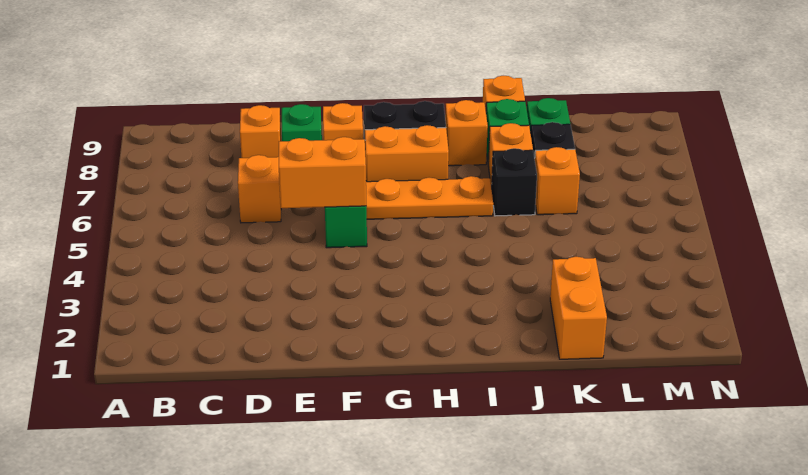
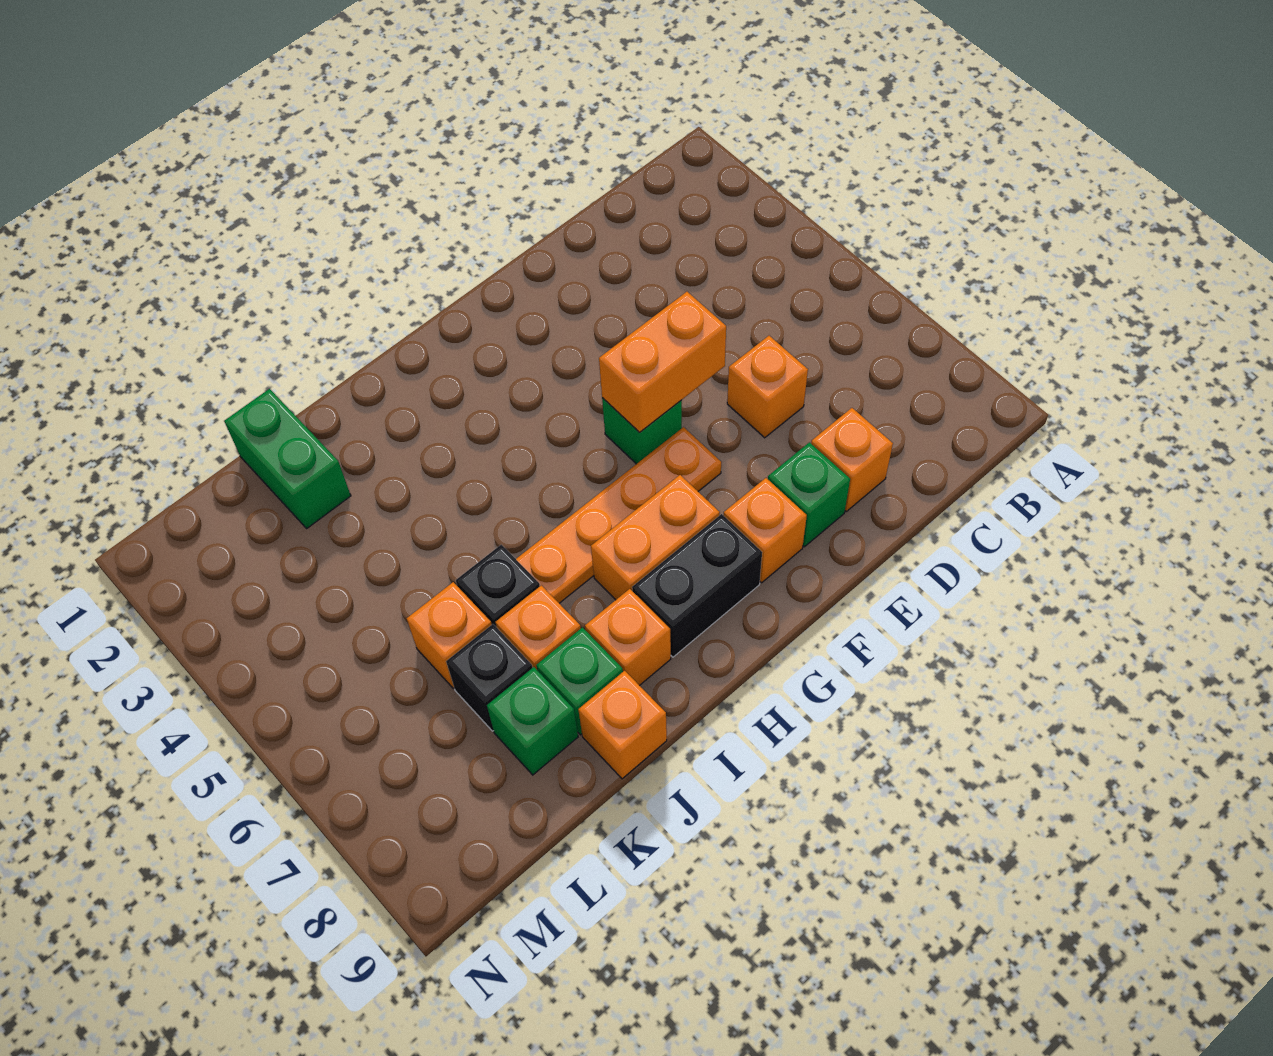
orange 1x2 brick [550,257,607,359] -> green 1x2 brick [224,389,351,529]

